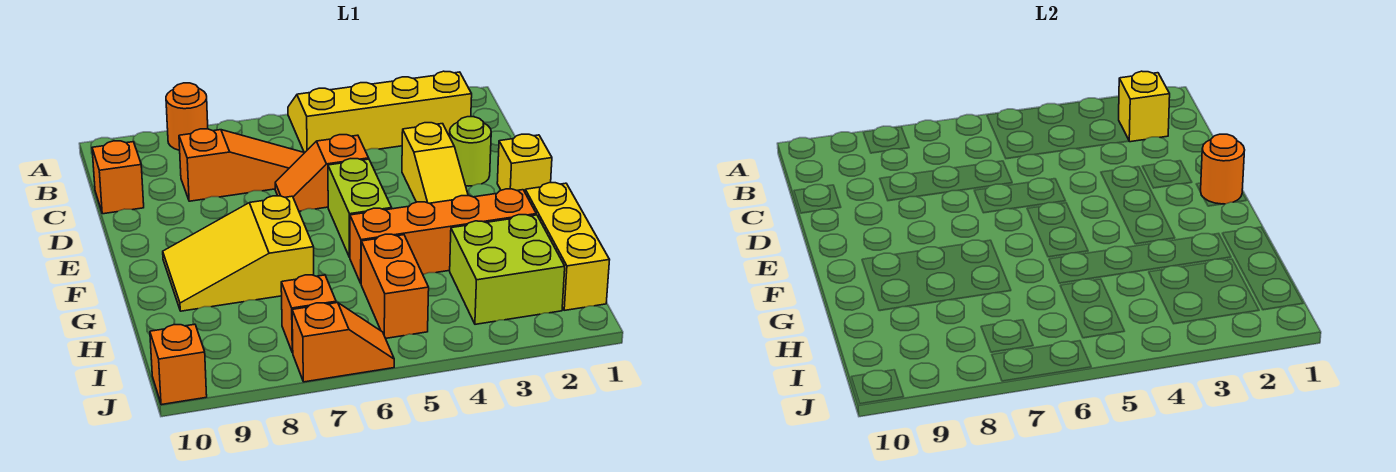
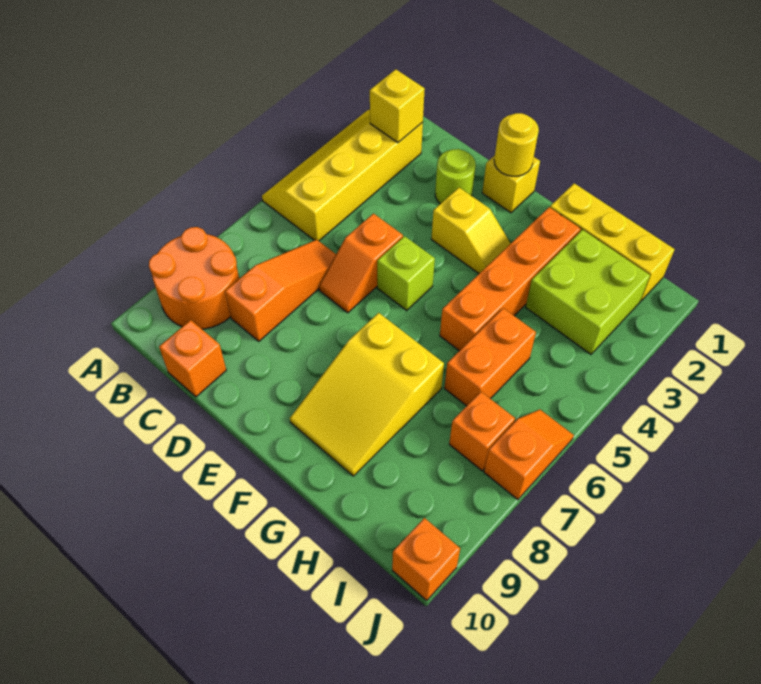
orange 1x1 round brick [166,83,208,150] -> orange 2x2 round brick [149,227,239,329]
yellow 1x3 slope [402,123,468,203] -> yellow 1x2 slope [431,188,511,274]
orange 1x1 round brick [1200,134,1245,204] -> yellow 1x1 round brick [494,113,539,176]
lime 1x2 brick [328,159,392,257] -> lime 1x1 brick [377,236,435,310]
orange 1x2 brick [361,234,429,338] -> orange 1x2 brick turned to [444,308,536,406]

